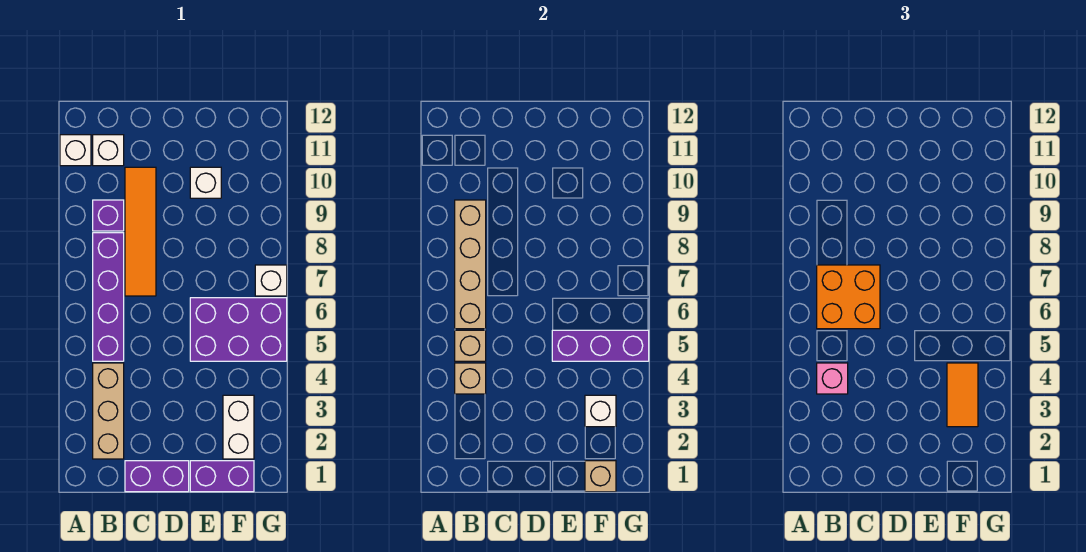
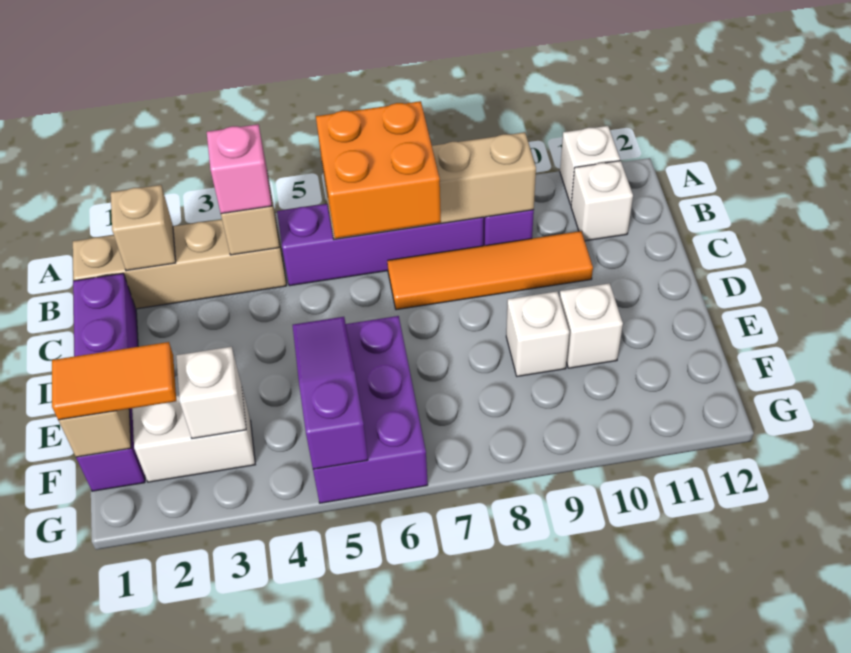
tan 1x3 brick [93,363,124,459] -> tan 1x4 brick [73,219,287,309]
tan 1x1 brick [455,330,486,361] -> tan 1x1 brick moved to [111,185,176,271]
purple 1x3 brick [552,330,649,361] -> purple 1x3 slope [293,317,368,469]
orange 1x2 tile [947,363,978,427] -> orange 1x2 tile moved to [52,342,176,420]
white 1x1 brick [255,265,287,296] -> white 1x1 brick moved to [506,292,569,376]

